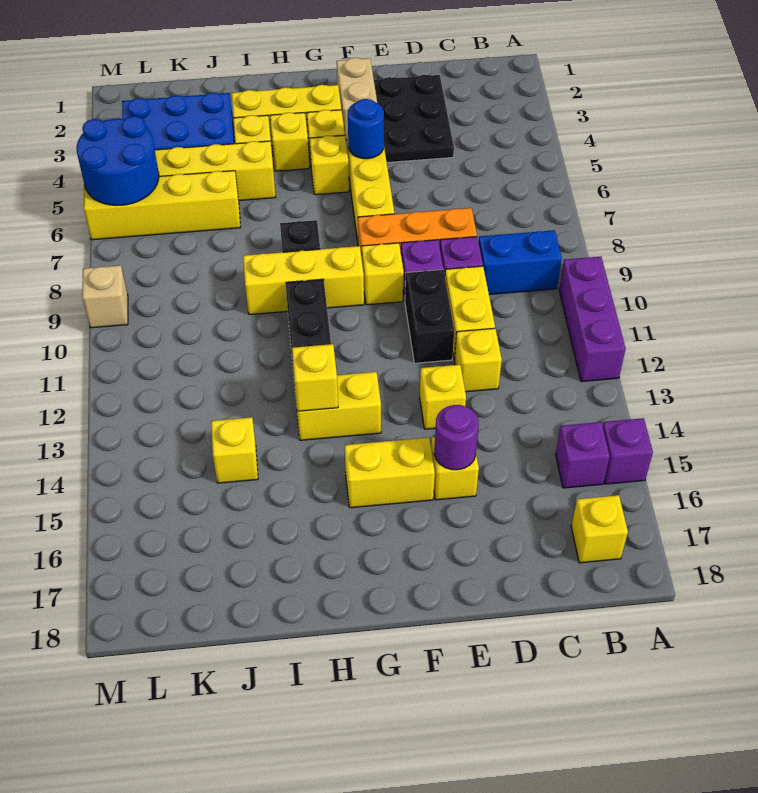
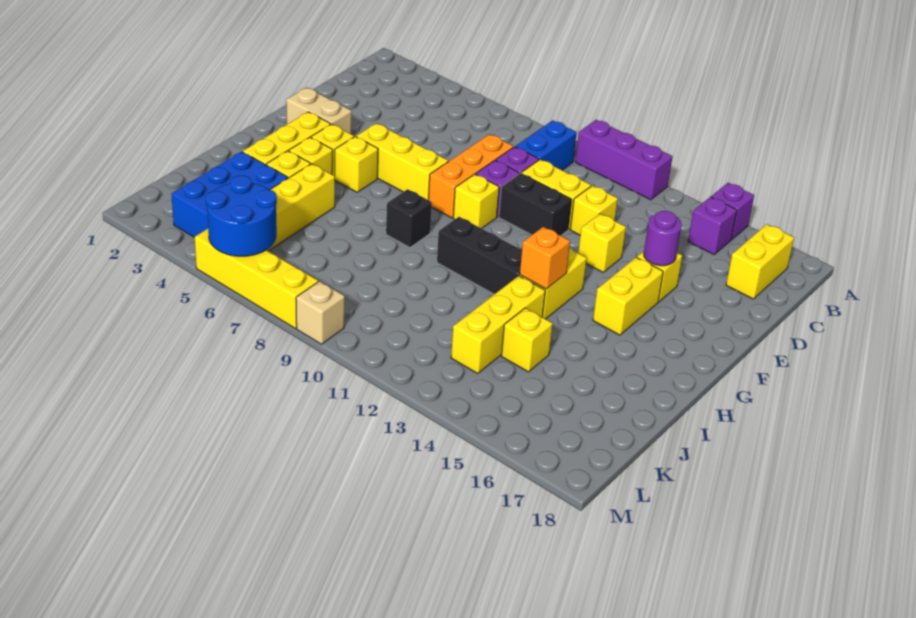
yellow 1x1 brick [571,495,628,563] -> yellow 1x2 brick [726,224,794,299]
black 2x3 plate [374,75,454,163] -> none
blue 1x1 round brick [348,99,384,159] -> none
yellow 1x3 brick [243,246,364,315] -> yellow 1x3 brick moved to [451,276,545,374]
yellow 1x1 brick [292,344,338,411] -> orange 1x1 brick [520,227,570,289]
yellow 1x4 brick [84,171,241,240] -> yellow 1x4 brick turned to [195,229,318,328]

